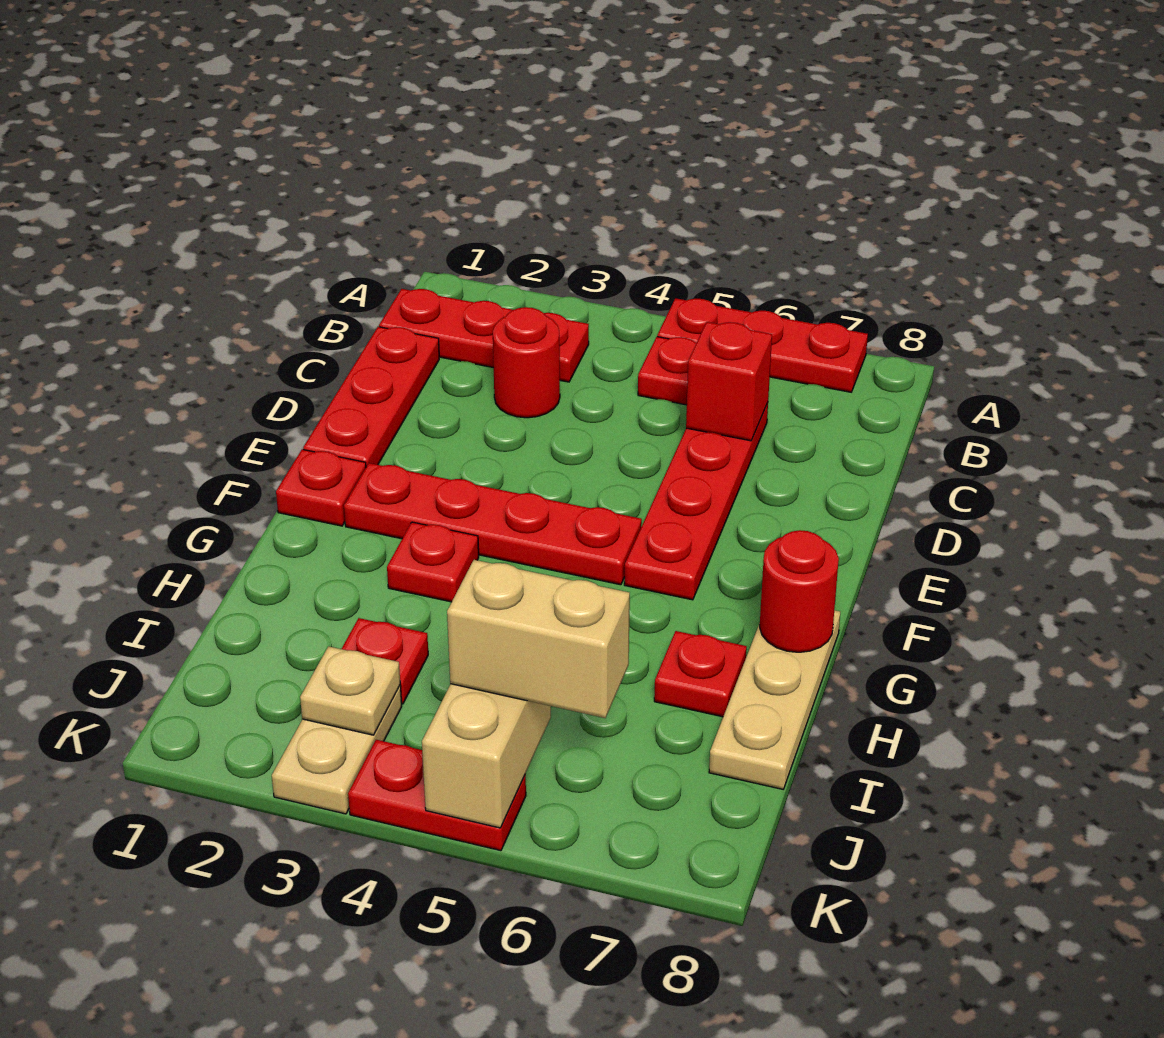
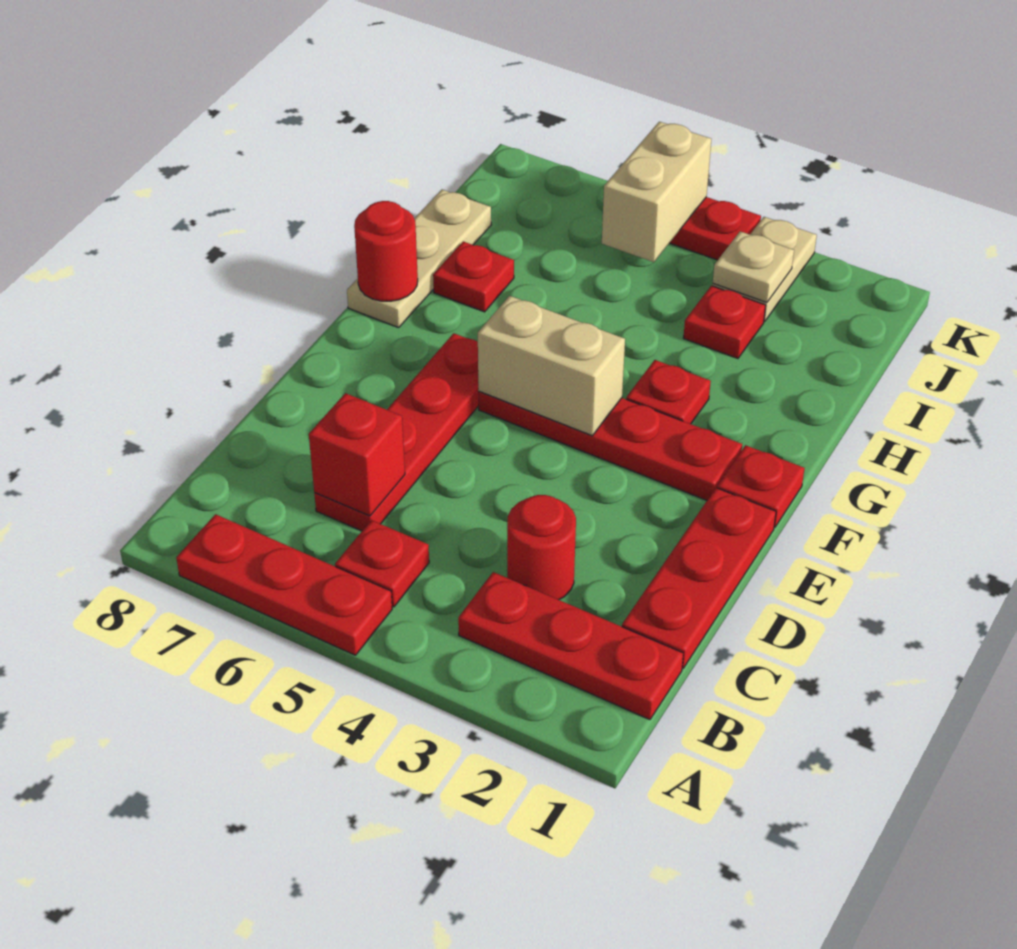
tan 1x2 brick [447,560,630,718] -> tan 1x2 brick moved to [478,296,625,436]

